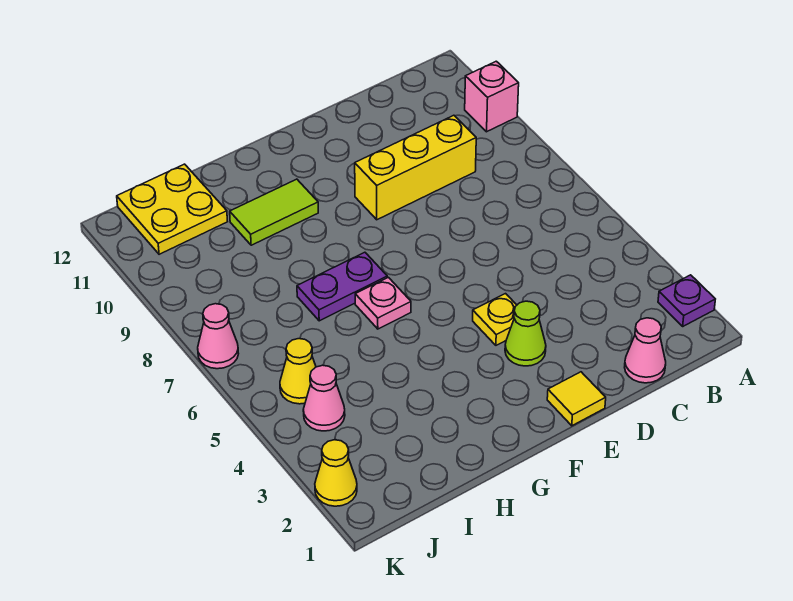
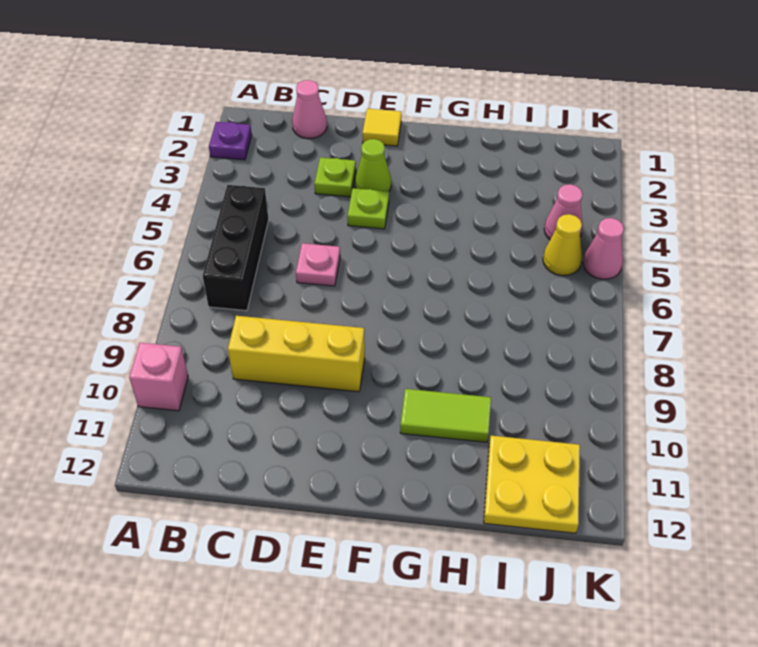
none -> black 1x3 brick [203,185,269,311]
none -> lime 1x1 plate [314,157,356,197]
yellow 1x1 plate [473,294,517,345] -> lime 1x1 plate [347,188,389,229]
pink 1x1 plate [355,277,411,329] -> pink 1x1 plate moved to [296,243,340,286]
purple 1x2 plate [297,252,387,321] -> none
yellow 1x1 cone [315,440,357,506] -> none
pink 1x1 cone [198,304,239,369] -> pink 1x1 cone moved to [583,218,624,279]

